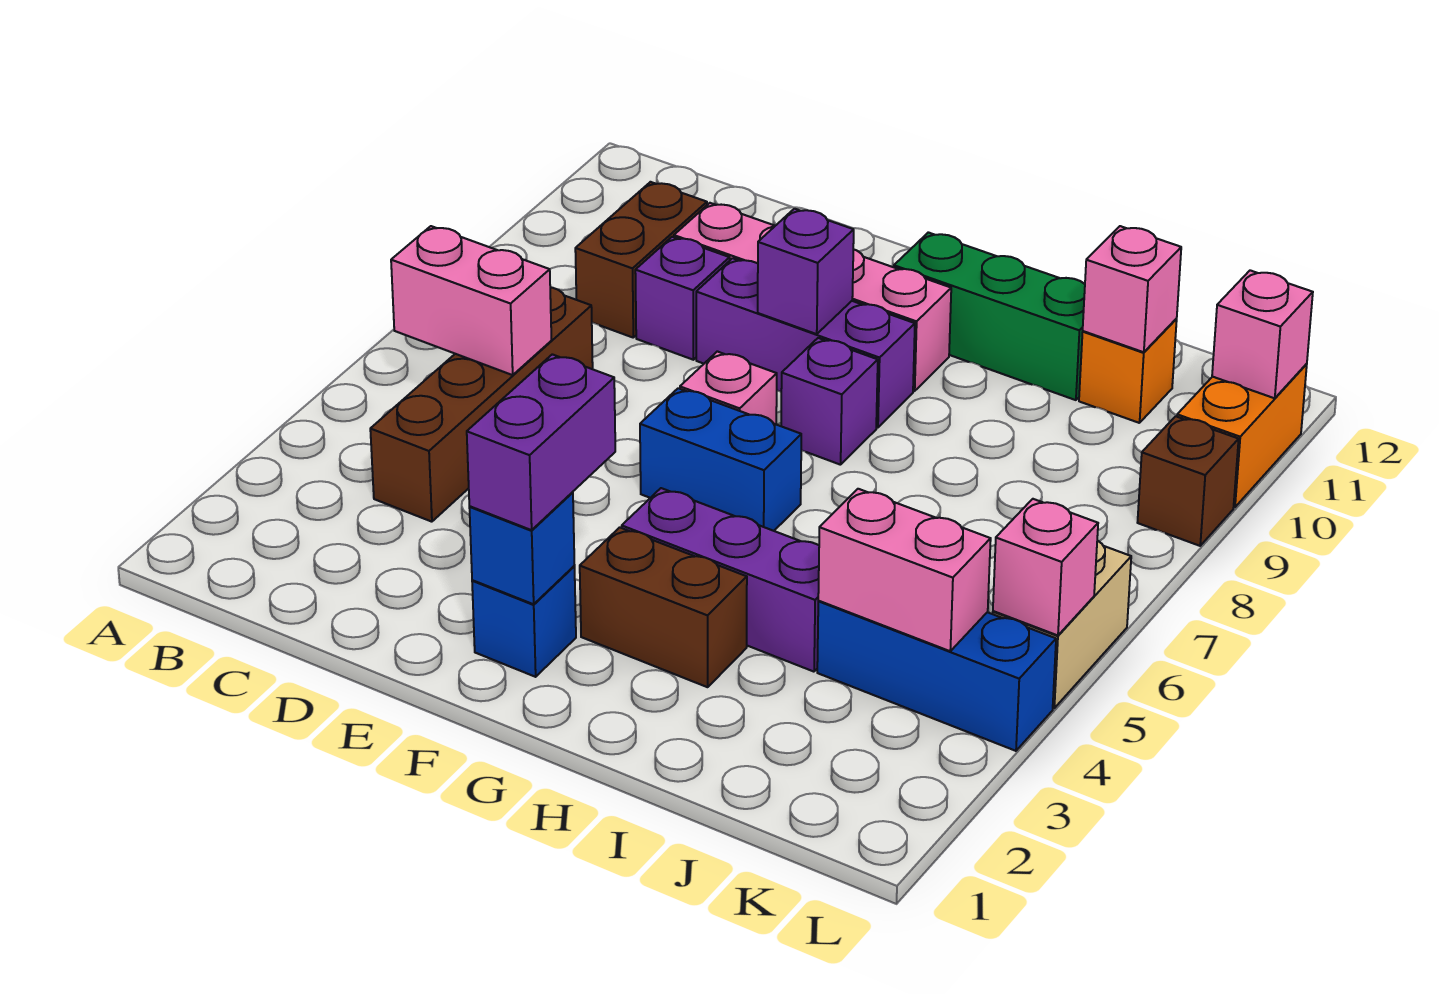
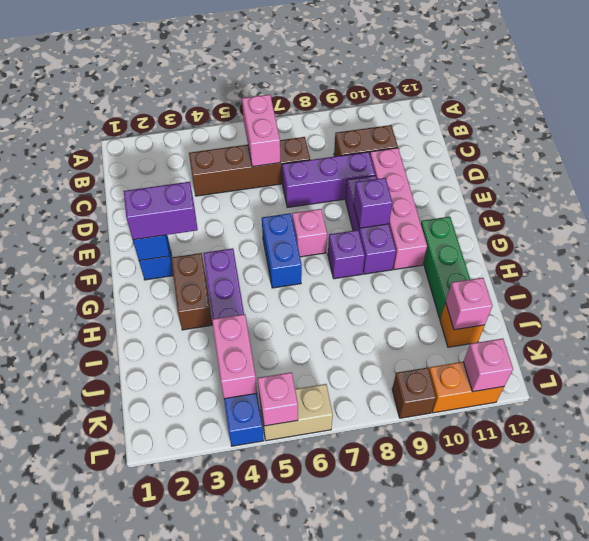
purple 1x1 brick [635,237,730,360] -> purple 1x3 brick [282,152,375,207]

